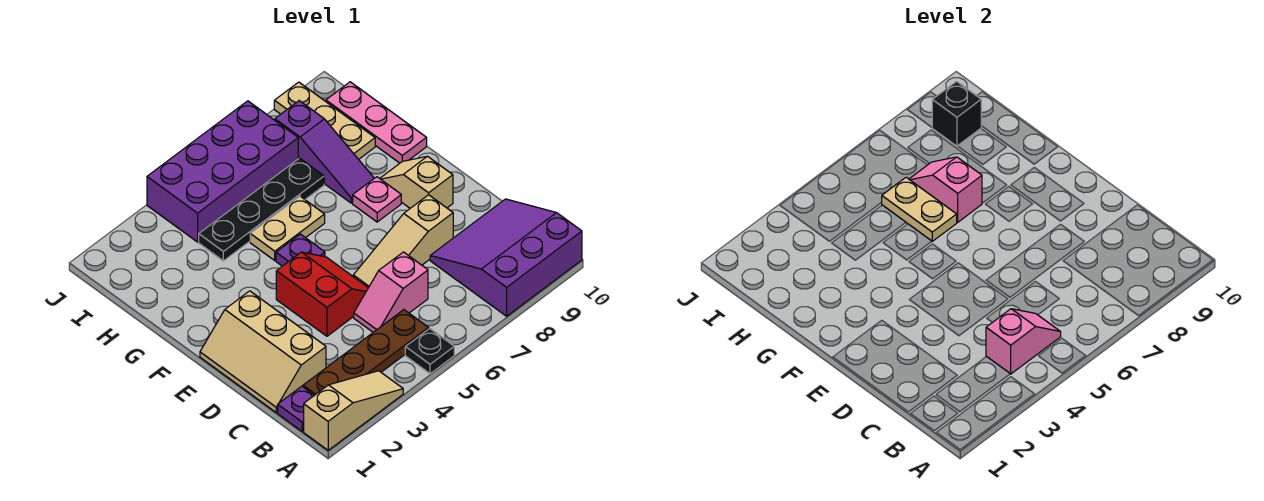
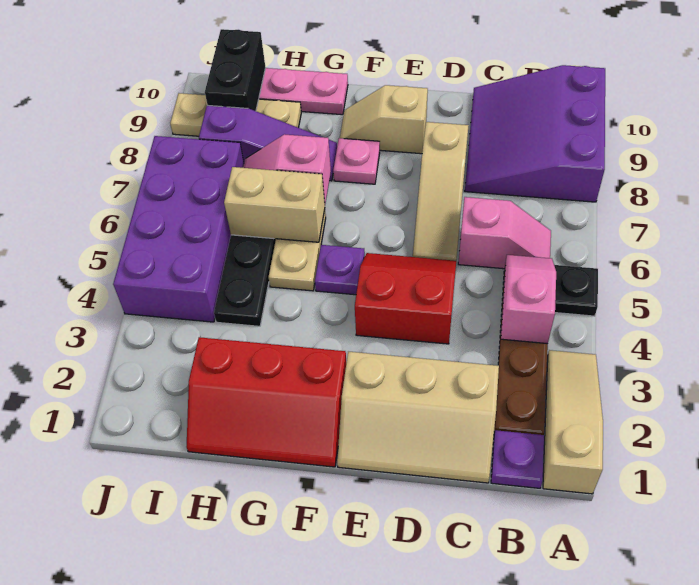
pink 1x2 slope [354,252,428,332] -> pink 1x2 slope turned to [458,197,551,269]
none -> red 2x3 slope [186,337,347,467]
tan 1x2 plate [881,177,957,241] -> tan 1x2 brick [224,167,325,242]
black 1x1 brick [932,81,981,146] -> black 1x2 brick [205,29,266,111]

